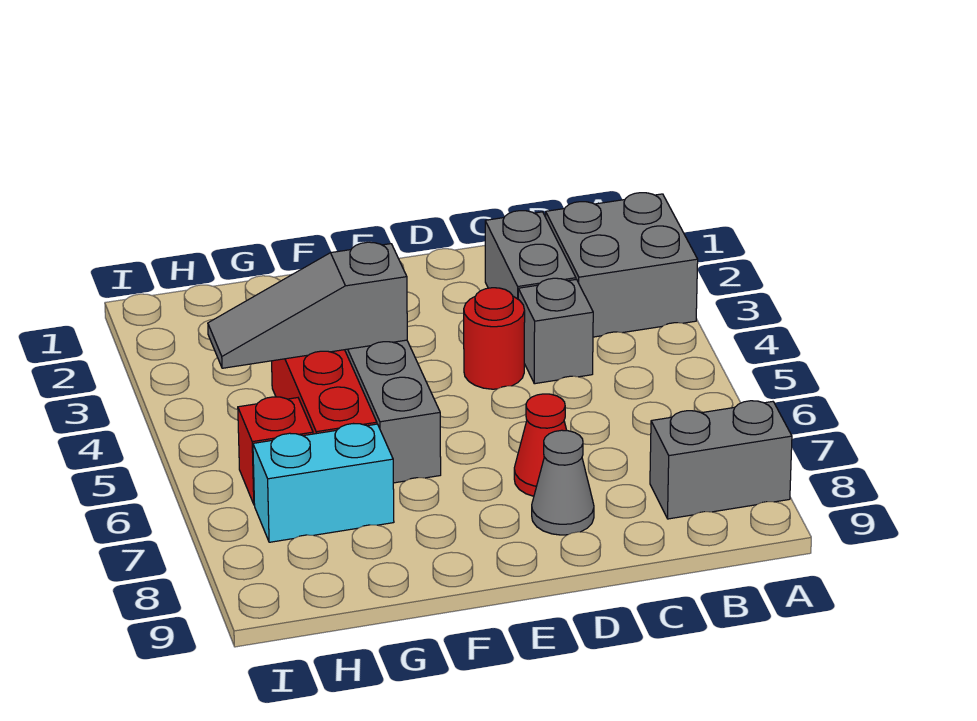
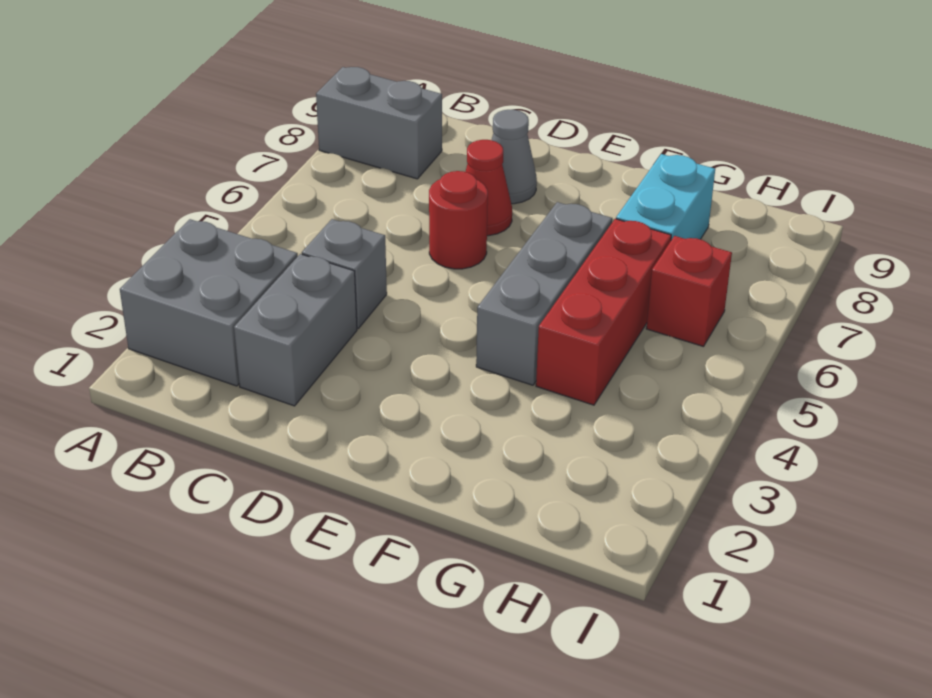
red 1x1 round brick [464,288,525,389] -> red 1x1 round brick moved to [429,171,488,269]
grey 1x3 slope [208,242,407,368] -> none
cyan 1x2 brick [253,424,394,542] -> cyan 1x2 brick turned to [616,154,715,240]

